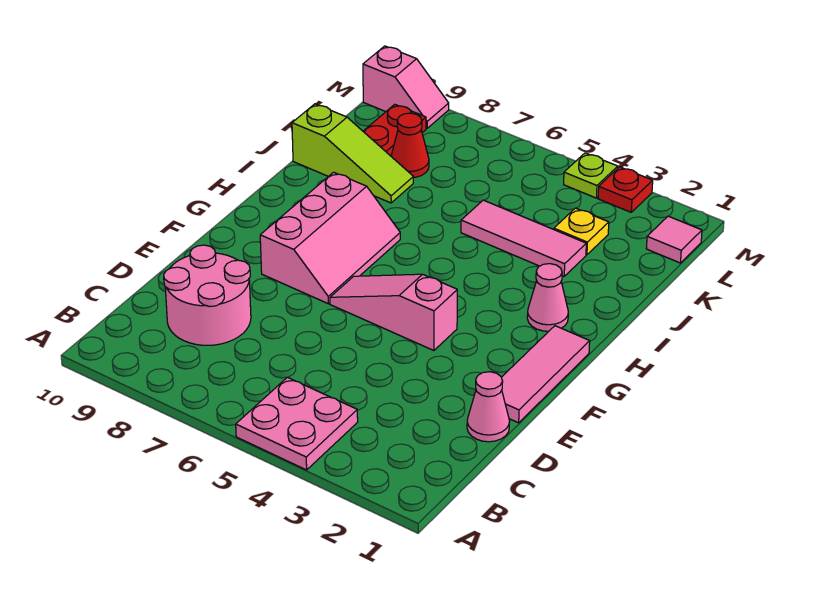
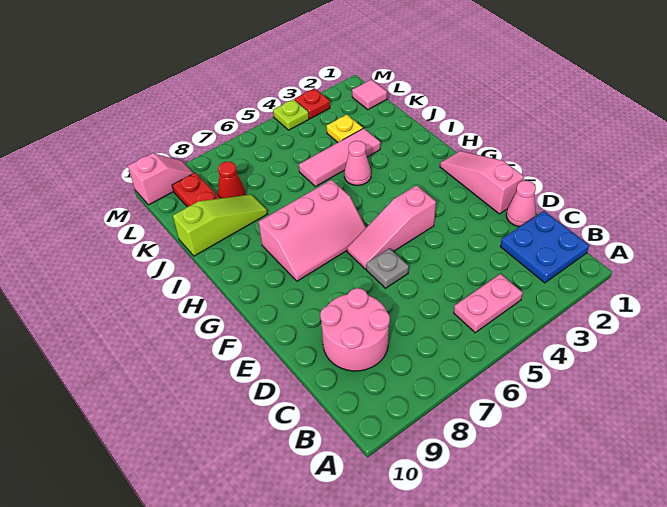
pink 2x2 plate [236,377,358,470] -> pink 1x2 plate [454,274,523,333]
none -> blue 2x2 plate [500,211,589,283]
pink 1x3 tile [501,326,590,423] -> pink 1x3 slope [440,151,524,214]
none -> grey 1x1 plate [366,248,409,288]
pink 2x3 slope [260,172,400,304] -> pink 2x3 slope turned to [258,180,366,281]
pink 1x1 cone [527,264,568,331] -> pink 1x1 cone moved to [344,141,371,185]

